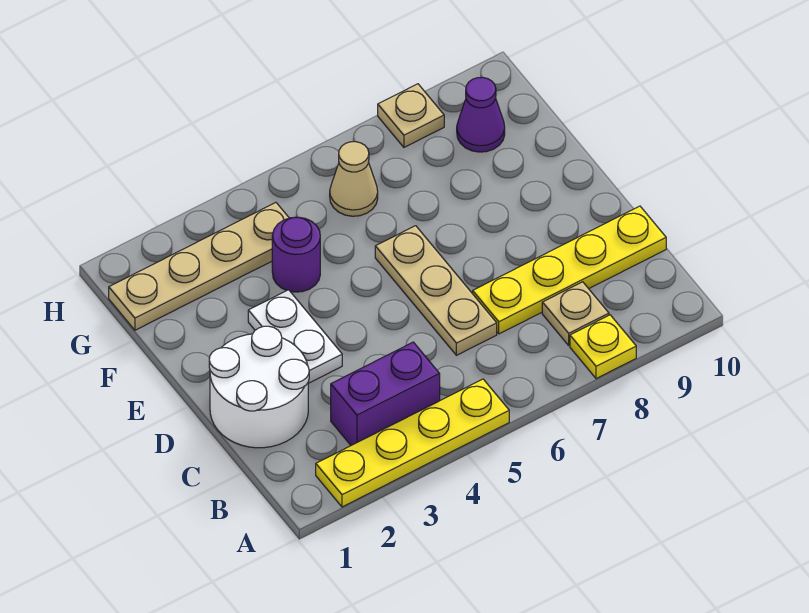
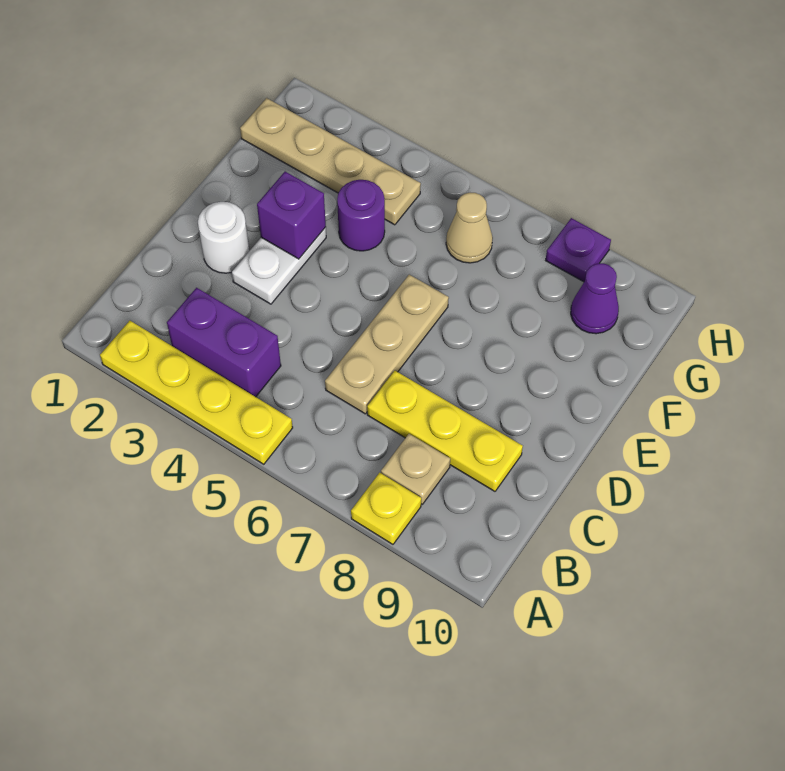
white 2x2 round brick [209,326,309,448] -> white 1x1 round brick [198,202,249,273]
yellow 1x4 plate [473,206,666,334] -> yellow 1x3 plate [367,371,523,491]
none -> purple 1x1 brick [257,172,326,259]
tan 1x1 plate [378,84,444,147] -> purple 1x1 plate [546,218,611,282]

